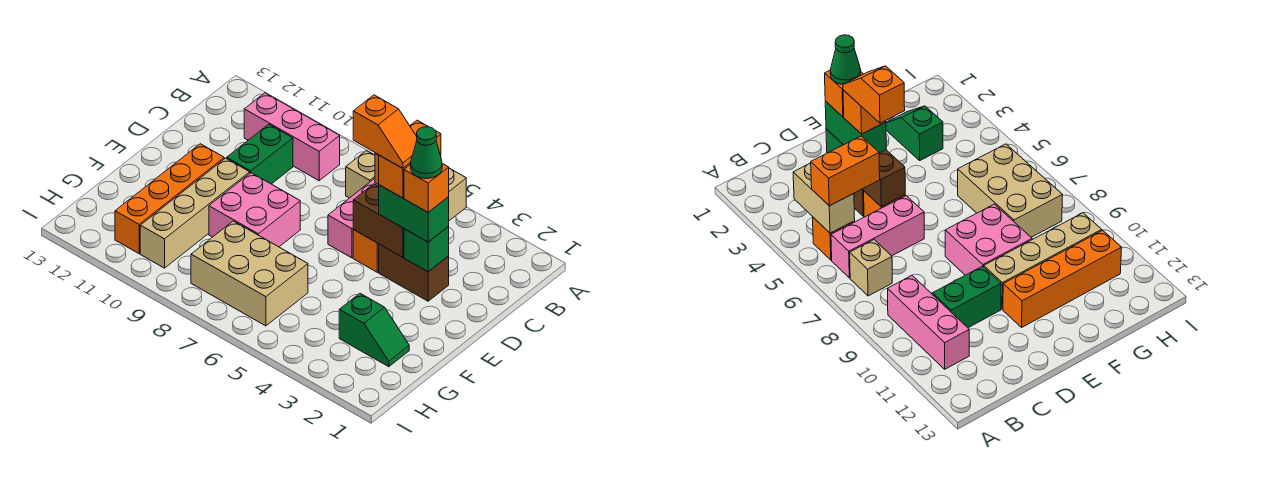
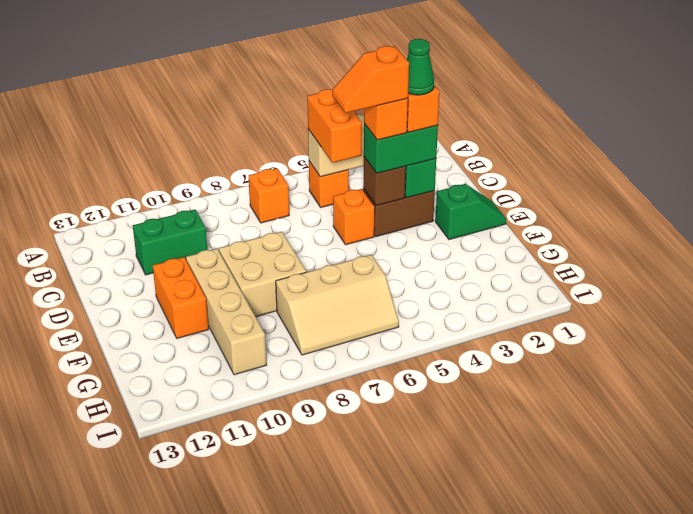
pink 1x3 brick [328,178,379,258] -> none
tan 1x1 brick [346,151,375,198] -> orange 1x1 brick [249,168,289,223]
pink 1x3 brick [244,93,340,181] -> none
green 1x2 brick [227,124,293,184] -> green 1x2 brick turned to [133,210,207,275]
brown 1x2 brick [353,184,404,257] -> brown 1x1 brick [363,157,406,206]
orange 1x2 slope [353,95,417,168] -> orange 1x2 slope turned to [332,46,409,113]
pink 2x2 brick [209,173,300,247] -> tan 2x2 brick [219,232,306,317]
orange 1x4 brick [115,144,224,254] -> orange 1x2 brick [153,257,209,338]
green 1x2 slope [339,293,409,367] -> green 1x2 slope moved to [435,184,506,240]
tan 2x3 brick [191,221,308,326] -> tan 2x3 slope [276,255,399,355]

